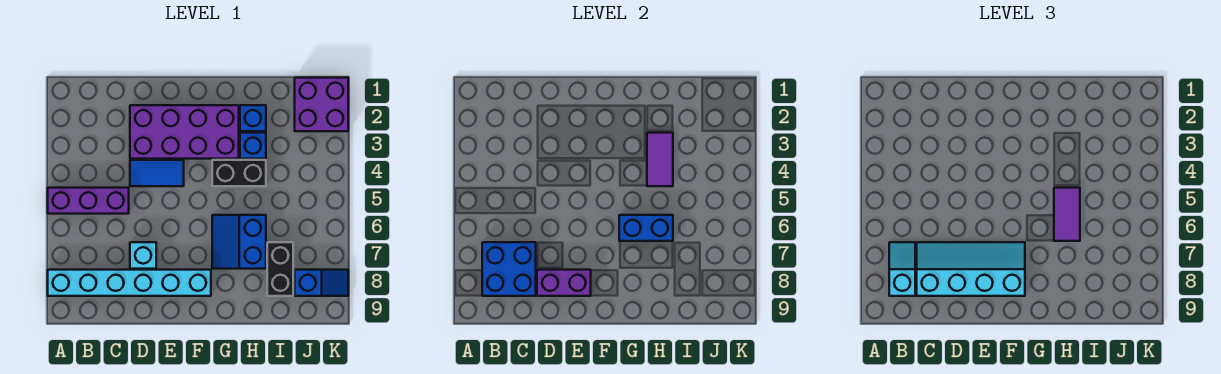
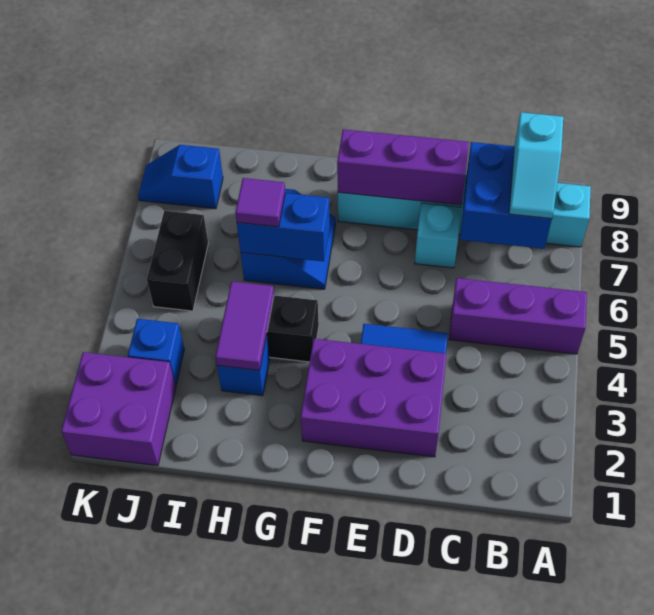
cyan 2x4 slope [917,242,1025,296] -> none
purple 2x4 brick [130,105,239,159] -> purple 2x3 brick [301,339,447,457]
purple 1x2 brick [537,270,591,296] -> purple 1x3 brick [337,129,469,205]
blue 1x1 brick [240,105,266,131] -> blue 1x1 brick moved to [128,319,184,385]
purple 1x2 tile [1054,188,1080,241] -> purple 1x1 tile [235,178,285,227]
black 1x2 brick [267,242,293,296] -> black 1x2 brick moved to [147,211,208,311]

